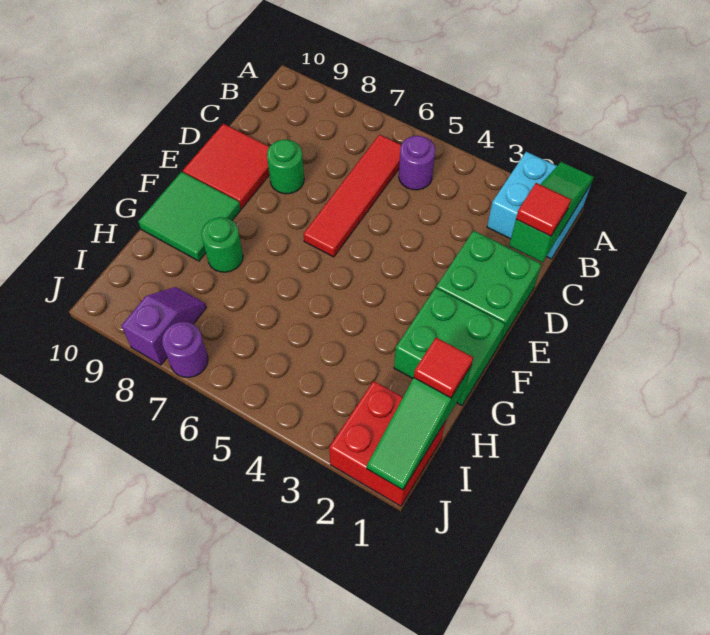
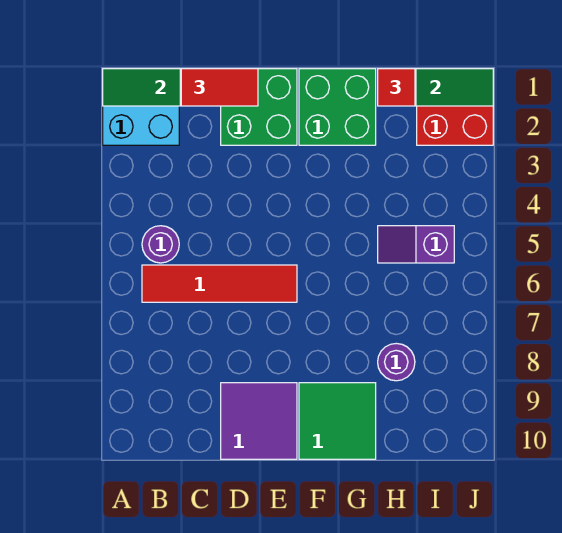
red 1x1 tile [516,183,571,236] -> red 1x2 tile [181,69,258,106]
green 1x1 round brick [267,140,304,194] -> none
red 2x2 tile [183,124,269,209] -> purple 2x2 tile [221,383,297,459]
green 1x1 round brick [201,217,243,272] -> none
purple 1x2 slope [121,287,206,365] -> purple 1x2 slope moved to [378,226,454,263]
purple 1x1 round brick [162,322,208,378] -> purple 1x1 round brick moved to [378,343,415,381]

